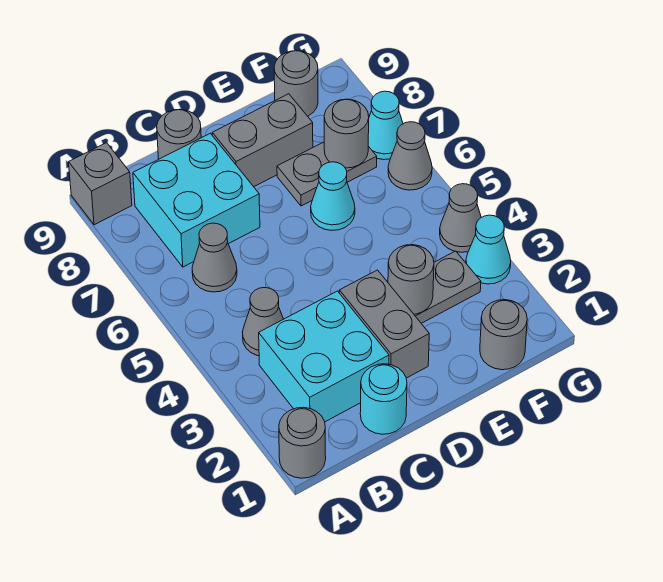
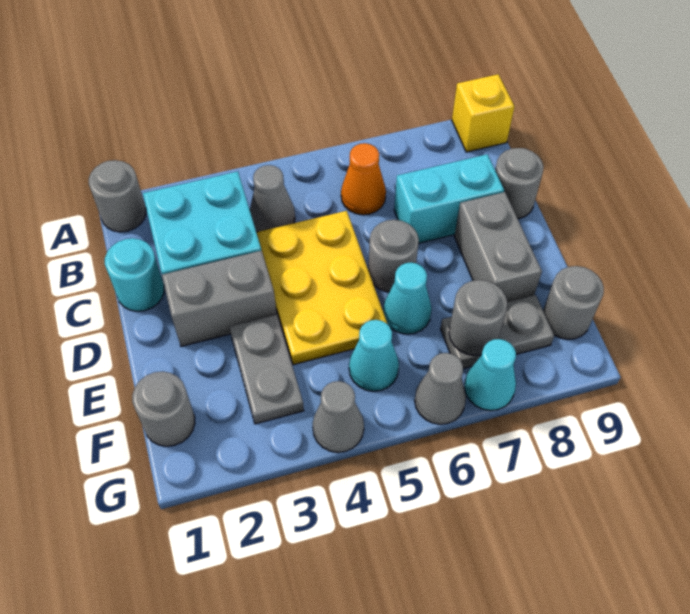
grey 1x1 brick [69,143,132,225] -> yellow 1x1 brick [452,74,515,152]
grey 1x1 cone [192,223,237,292] -> orange 1x1 cone [341,143,386,215]
cyan 2x2 brick [133,133,260,267] -> cyan 1x2 brick [394,154,504,243]
none -> yellow 2x3 plate [256,211,387,365]
grey 1x1 round brick [388,245,434,314] -> grey 1x1 round brick moved to [368,220,419,292]
grey 1x2 plate [277,142,377,206] -> grey 1x2 plate turned to [441,295,554,369]
cyan 1x1 cone [466,215,511,284] -> cyan 1x1 cone moved to [349,320,399,391]

